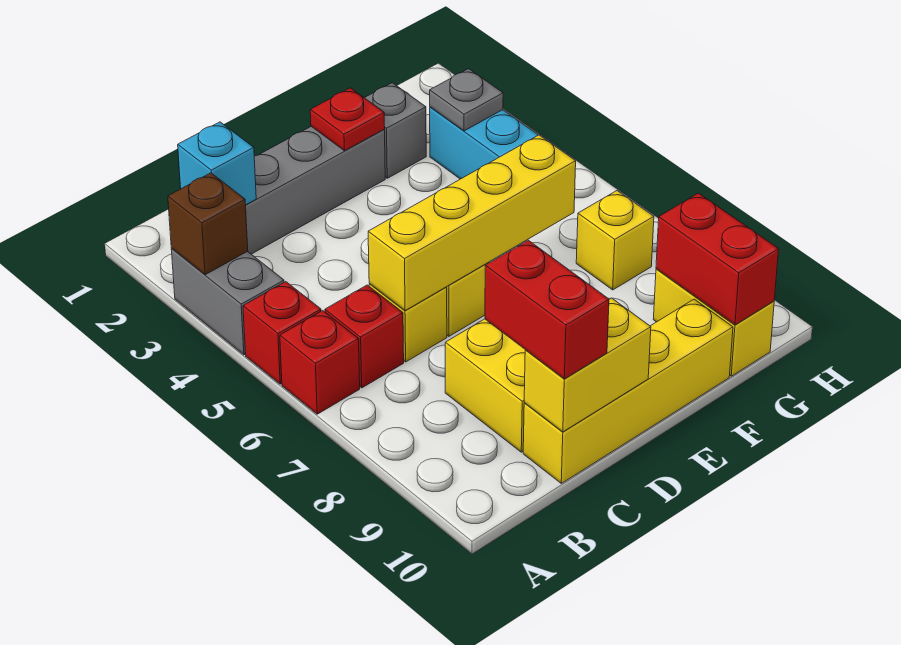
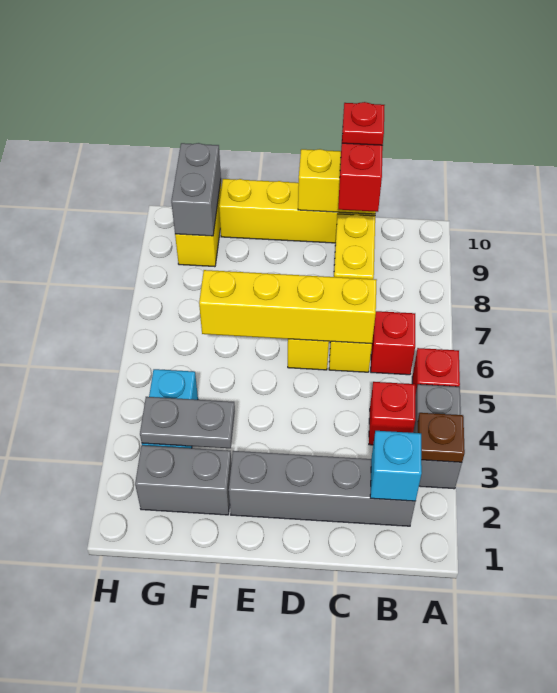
brown 1x1 brick [168,173,248,275] -> brown 1x1 plate [418,413,465,462]
red 1x1 brick [280,311,360,414] -> red 1x1 brick moved to [369,382,415,445]
red 1x1 plate [310,88,385,151] -> red 1x1 plate moved to [342,102,385,145]
grey 1x1 brick [365,83,426,178] -> grey 1x2 brick [135,445,232,515]
grey 1x1 plate [430,69,503,131] -> grey 1x2 plate [140,397,235,448]
yellow 1x1 brick [576,191,654,290] -> none
red 1x2 brick [656,193,779,325] -> grey 1x2 brick [171,143,221,236]

